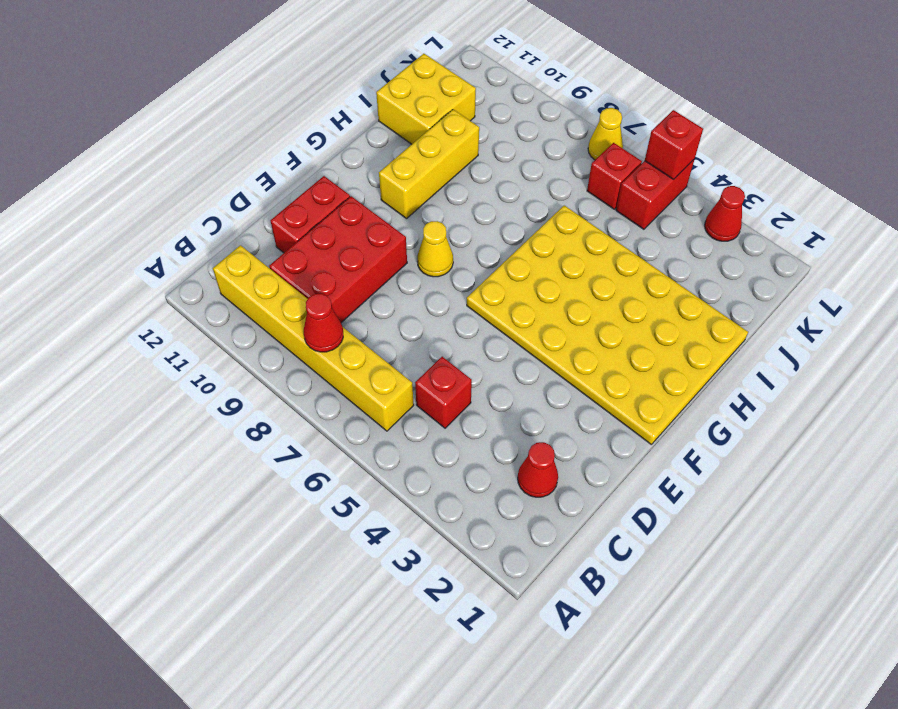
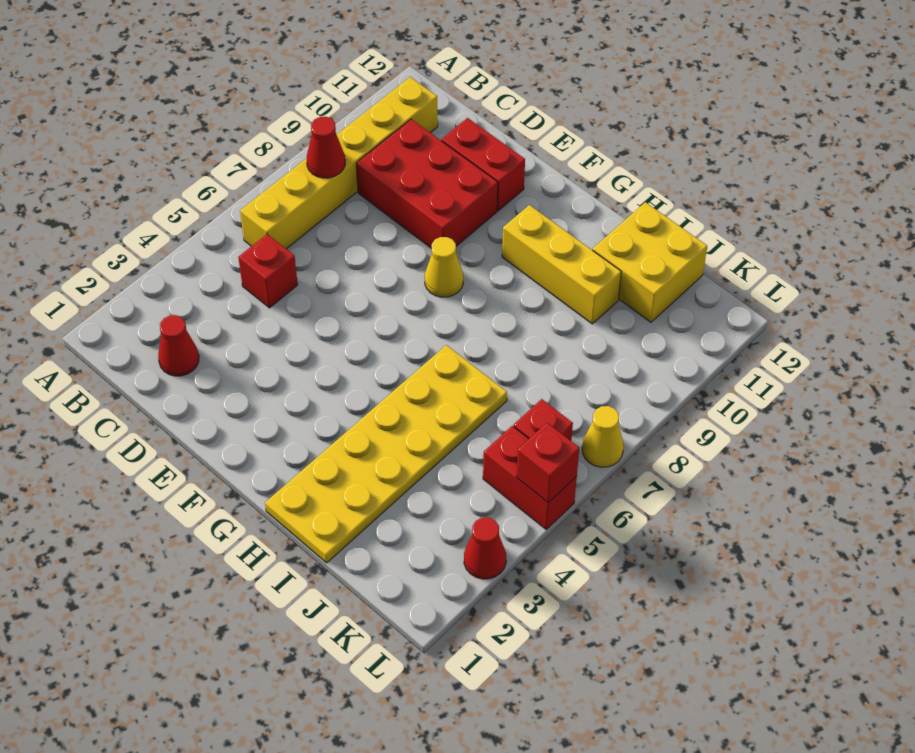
yellow 4x6 plate [467,205,748,445] -> yellow 2x6 plate [265,345,507,563]

